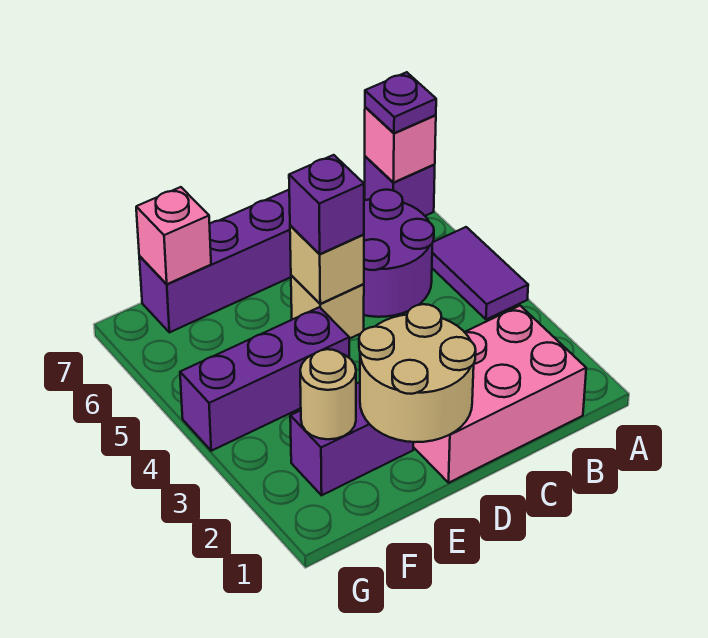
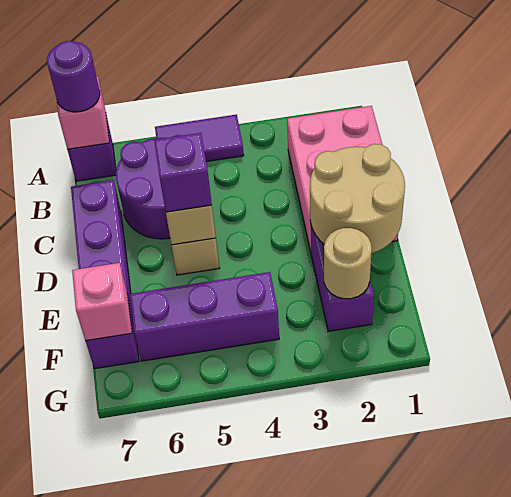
purple 1x1 plate [365,72,436,133] -> purple 1x1 round brick [47,41,100,112]
purple 1x3 brick [180,307,349,451] -> purple 1x3 brick turned to [130,272,279,361]

